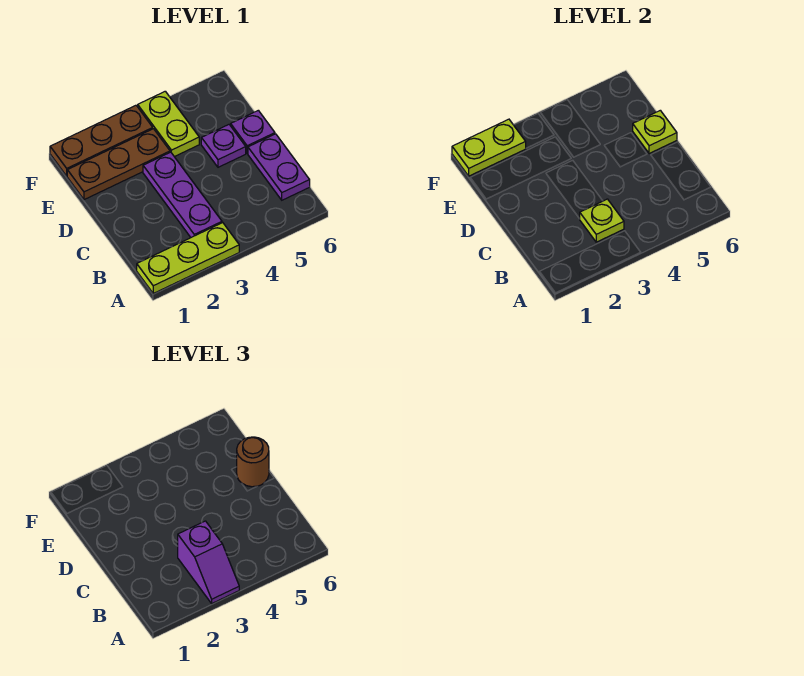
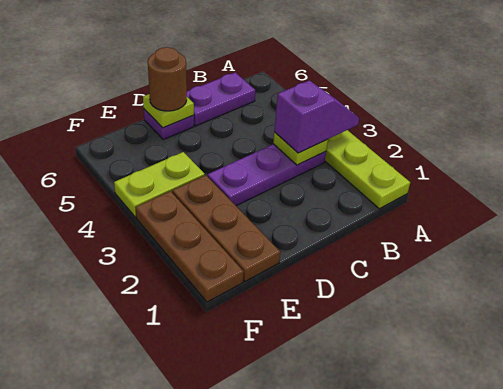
purple 1x1 plate [201,125,246,167] -> none
lime 1x2 plate [452,119,526,176] -> none

